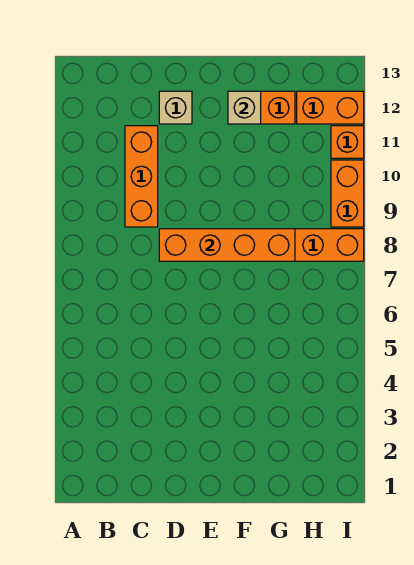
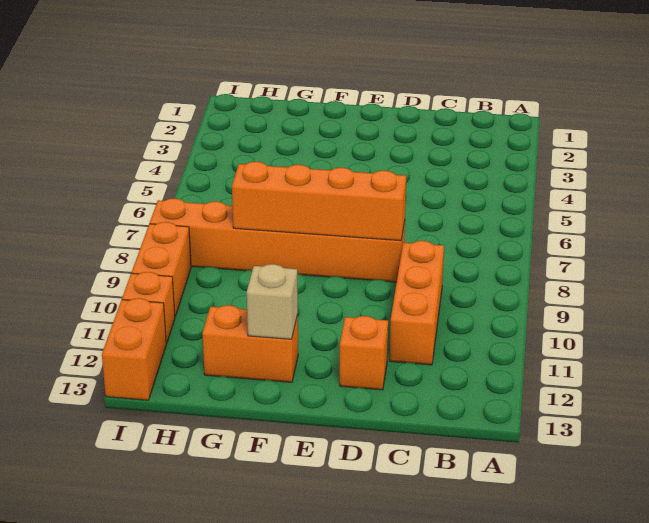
tan 1x1 brick [159,91,192,124] -> orange 1x1 brick [340,316,388,390]
orange 1x2 brick [297,91,364,124] -> orange 1x2 brick turned to [102,298,167,400]

